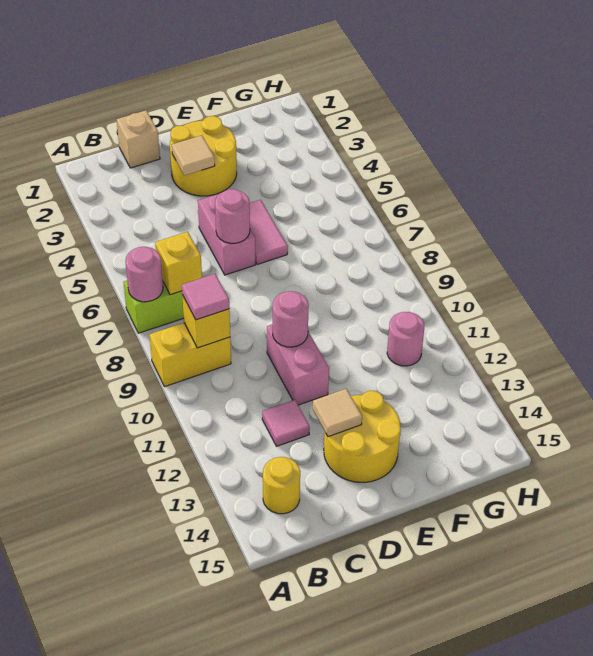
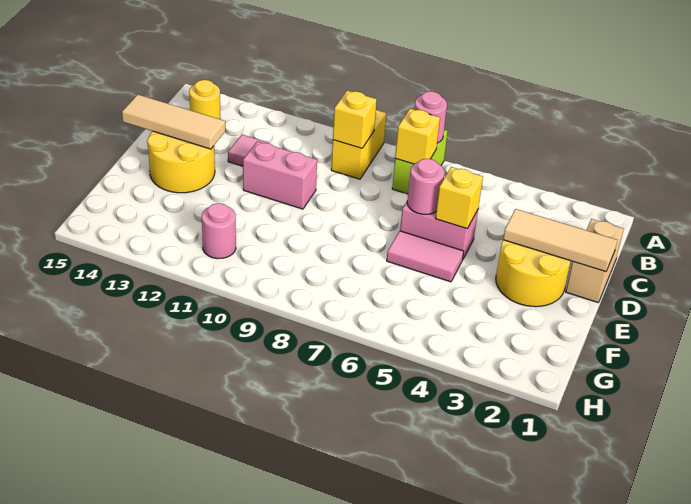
pink 1x1 tile [182,274,229,320] -> none
tan 1x1 brick [117,111,160,168] -> tan 1x2 brick [566,219,624,302]
tan 1x1 tile [172,135,215,175] -> tan 1x3 tile [503,209,617,271]
none -> yellow 1x1 brick [436,167,483,229]
pink 1x1 round brick [273,291,309,347] -> none
tan 1x1 tile [313,389,362,437] -> tan 1x3 tile [122,95,225,149]

